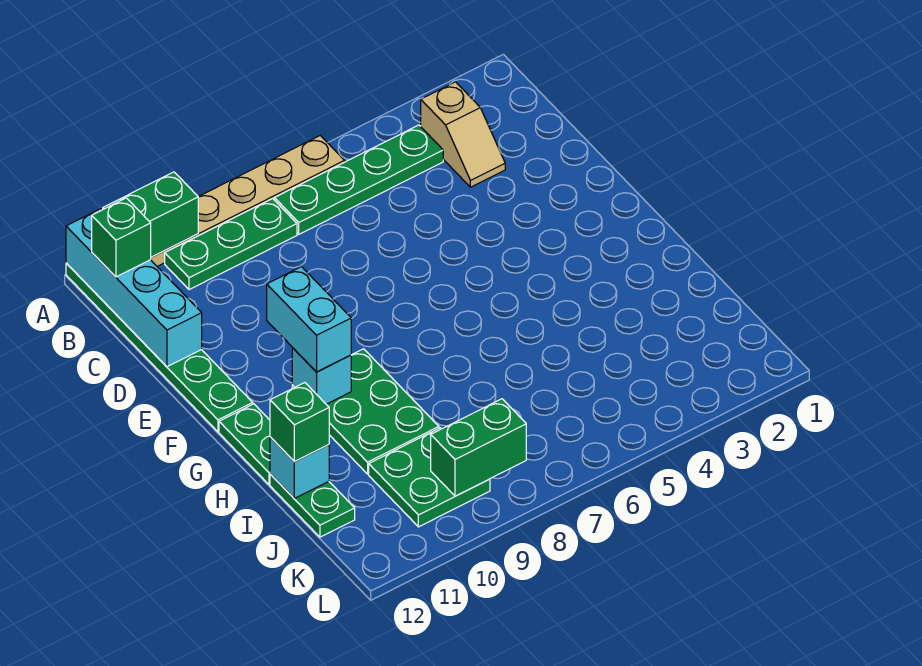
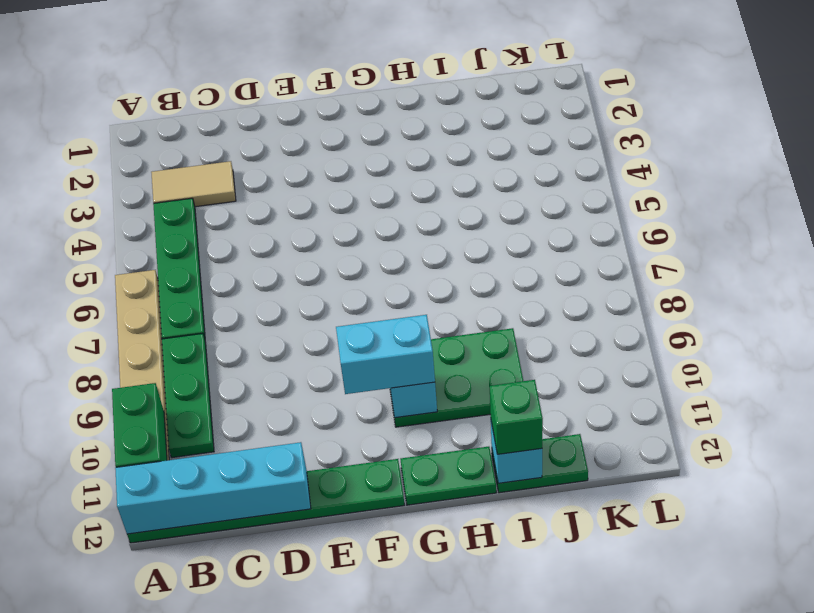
tan 1x2 slope [421,82,505,187] -> tan 1x2 tile [151,161,236,207]
green 1x1 brick [92,198,151,277] -> none
green 2x2 plate [369,428,490,527] -> none
green 1x2 brick [431,399,526,496] -> none

